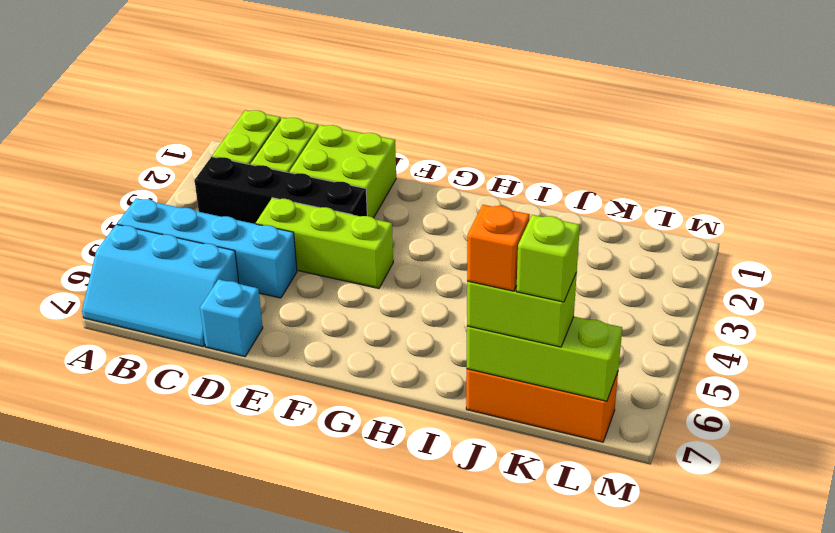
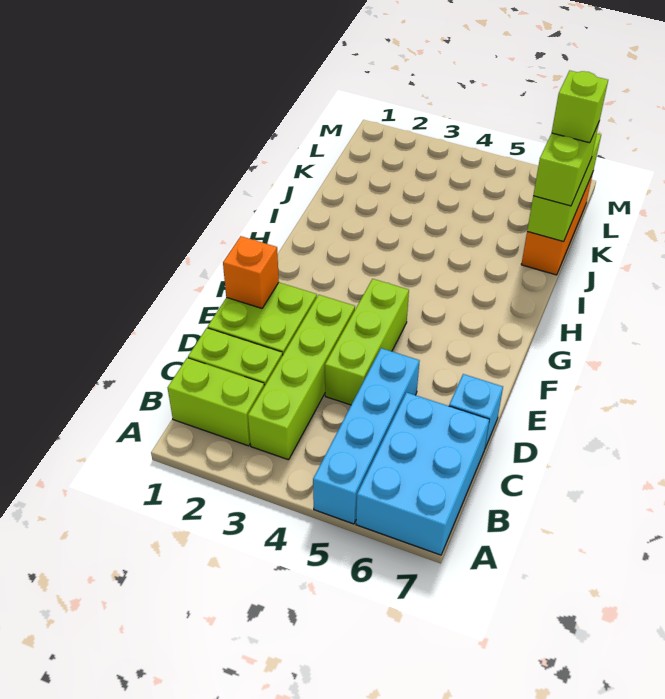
cyan 2x3 slope [82,224,239,347] -> cyan 2x3 brick [356,393,490,555]
black 1x4 brick [195,157,367,224] -> lime 1x4 brick [248,295,355,460]
orange 1x1 brick [467,205,530,291] -> orange 1x1 brick moved to [223,236,279,308]

